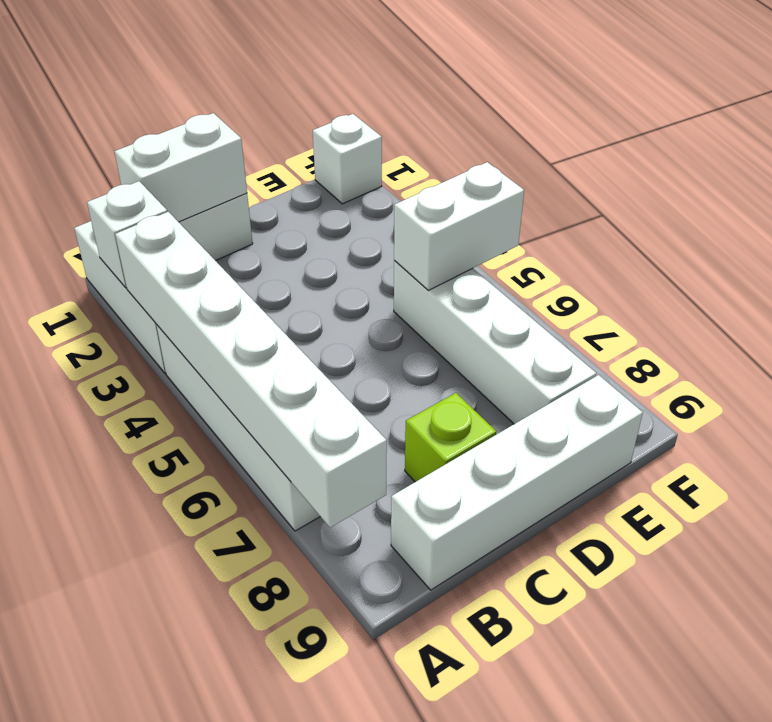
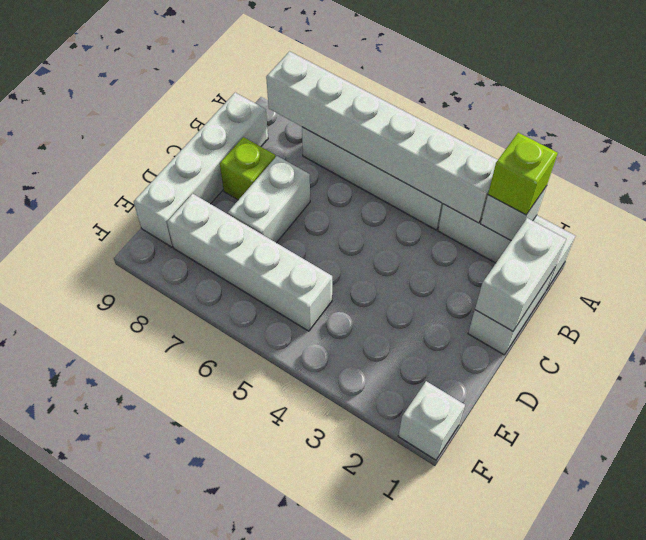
none -> lime 1x1 brick [488,133,558,215]
white 1x2 brick [394,162,524,290] -> white 1x2 brick moved to [228,156,310,243]

